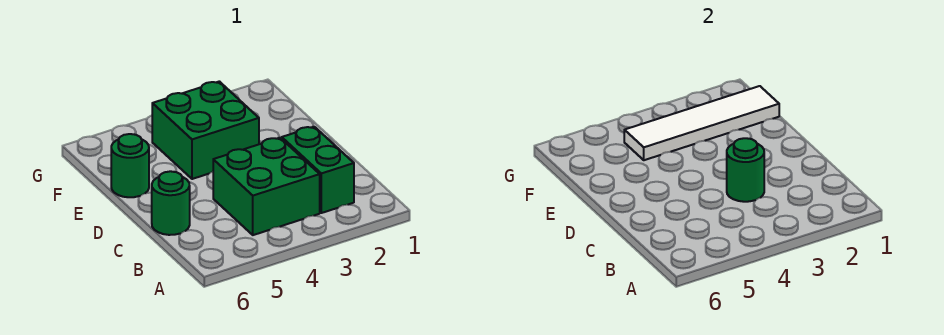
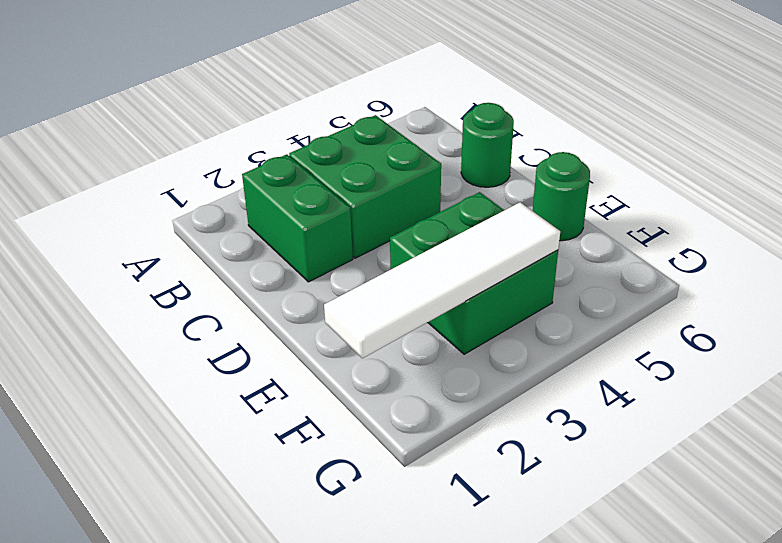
green 1x1 round brick [727,138,764,202] -> none

